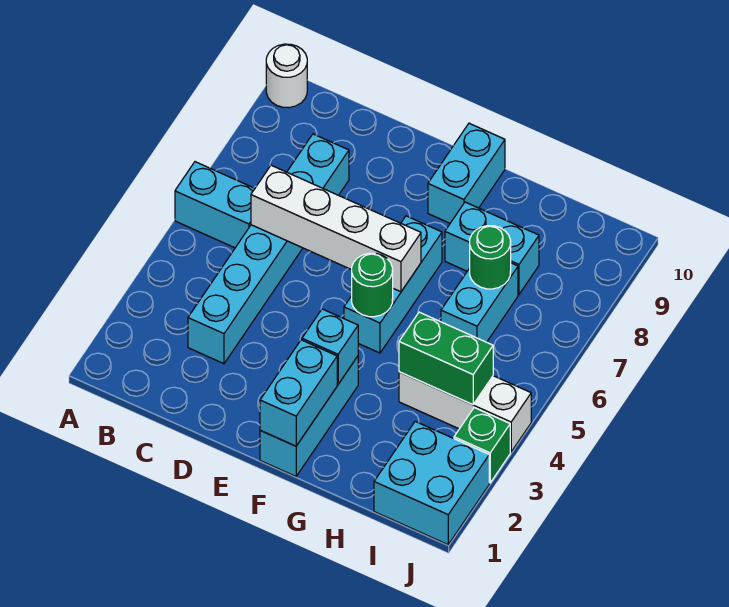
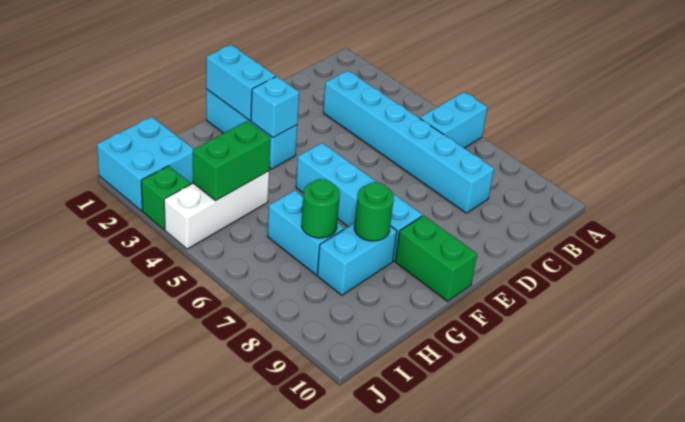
white 1x1 round brick [266,44,307,108] -> none
white 1x4 brick [251,165,421,292] -> none
cyan 1x3 brick [344,216,442,353] -> cyan 1x4 brick [296,143,422,261]
green 1x1 round brick [352,253,393,317] -> green 1x1 round brick moved to [354,182,394,241]
cyan 1x2 brick [428,123,505,223] -> green 1x2 brick [395,215,477,301]

